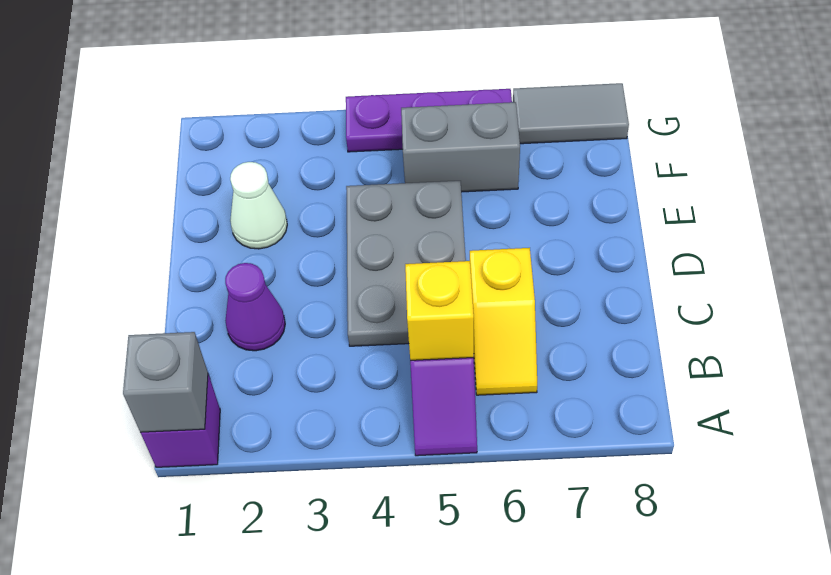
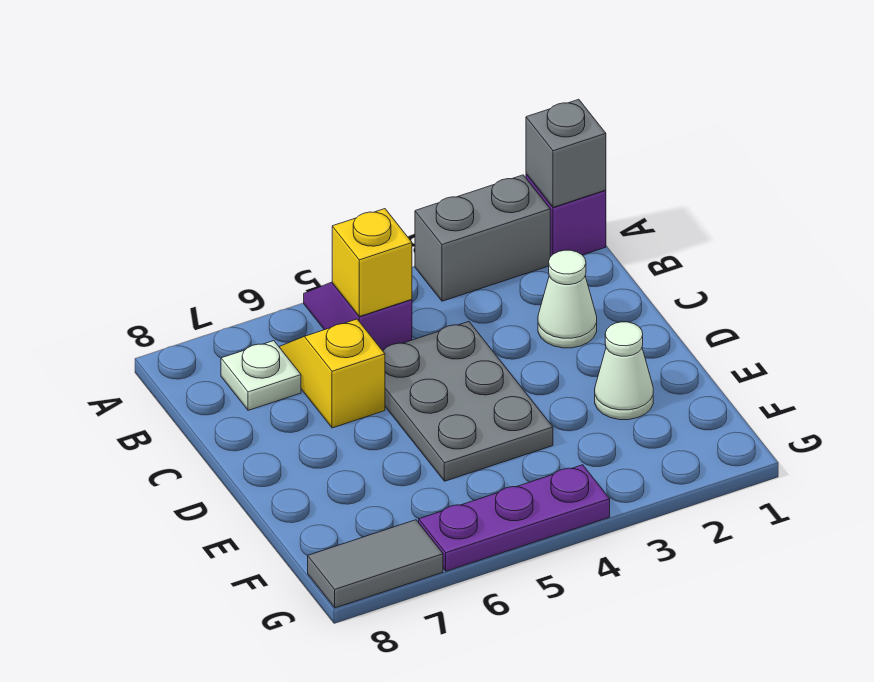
none -> white 1x1 plate [221,341,301,410]
purple 1x1 cone [225,263,285,351] -> white 1x1 cone [538,250,597,348]
grey 1x2 brick [401,102,520,192] -> grey 1x2 brick moved to [415,175,550,301]

